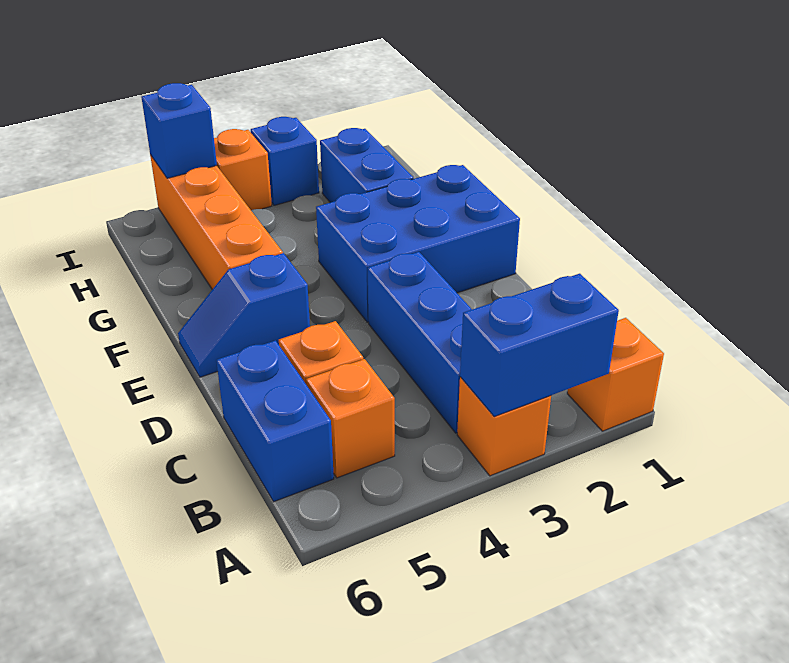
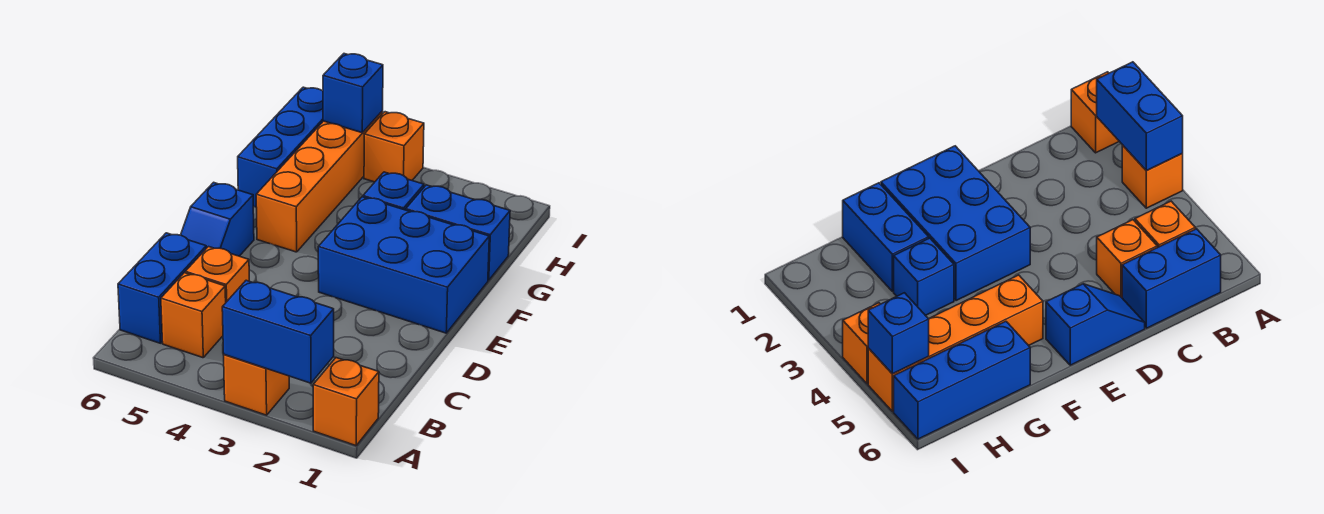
blue 1x3 brick [368,252,472,433] -> blue 1x3 brick moved to [238,87,323,207]
blue 1x2 slope [178,253,310,377] -> blue 1x2 slope turned to [181,182,254,256]
blue 1x2 brick [320,128,413,203] -> blue 1x2 brick turned to [406,185,510,280]
blue 1x1 brick [251,117,319,206] -> blue 1x1 brick moved to [363,172,424,210]

